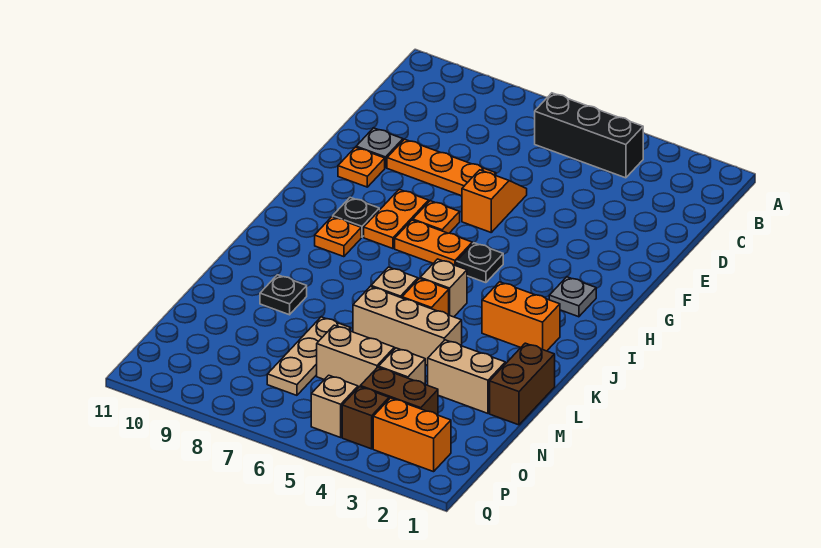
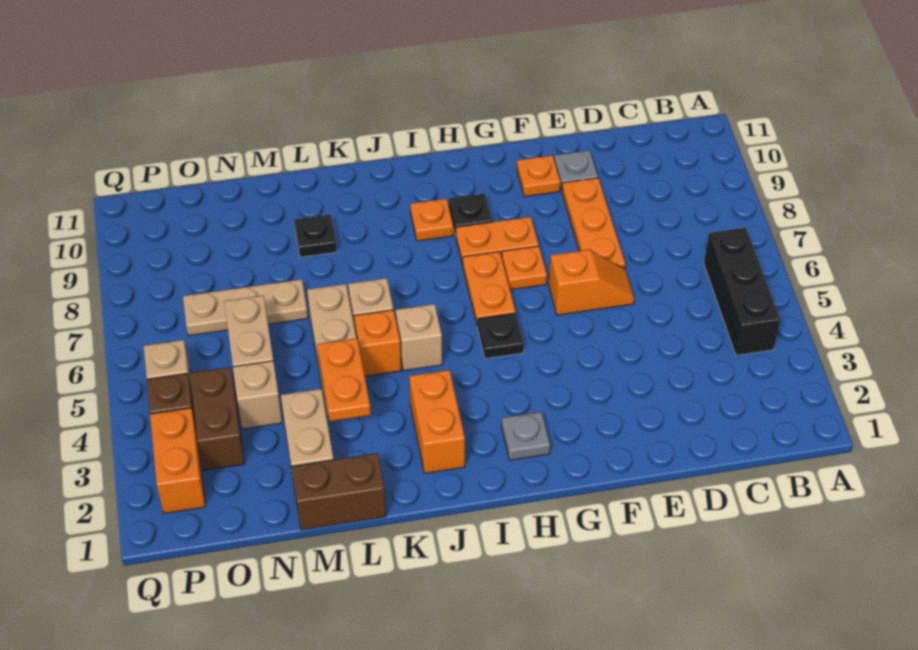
none -> orange 1x2 plate [317,338,371,421]

